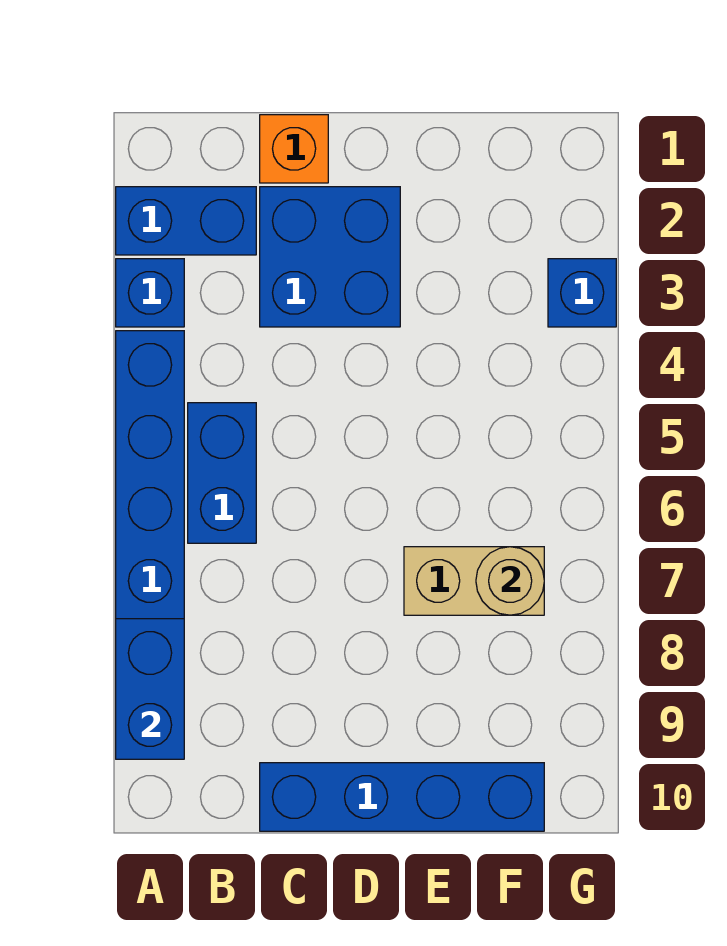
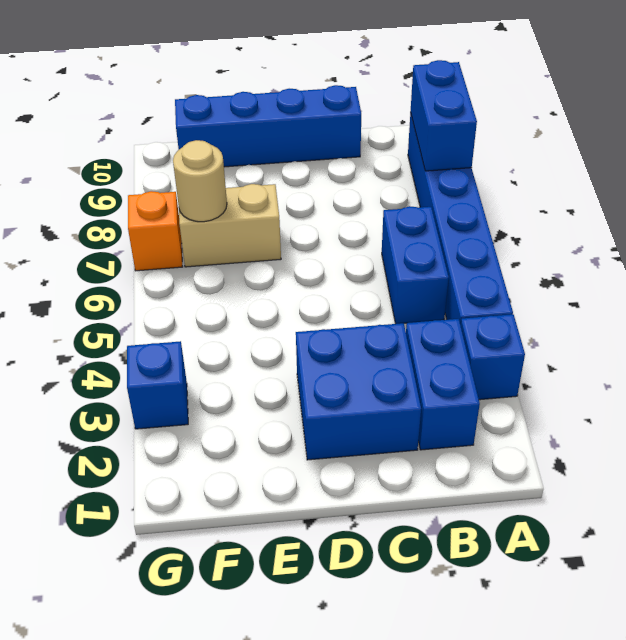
blue 1x2 brick [116,187,256,255] -> blue 1x2 brick turned to [406,319,480,450]
orange 1x1 brick [260,115,328,183] -> orange 1x1 brick moved to [128,191,182,271]

